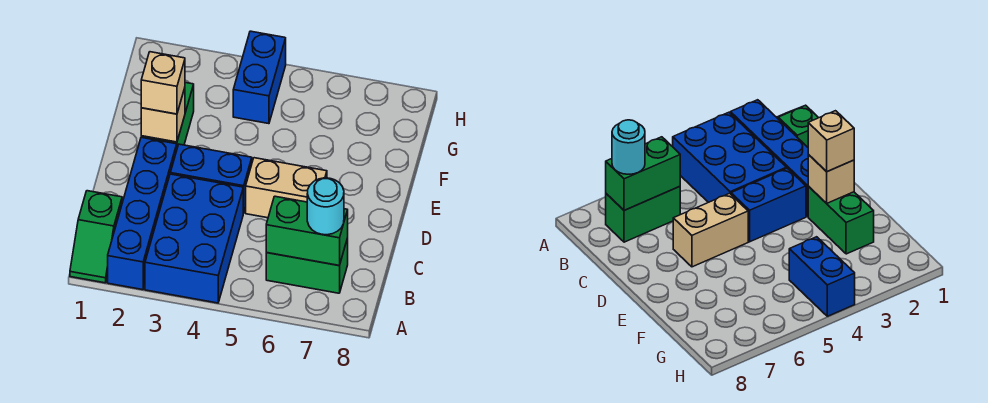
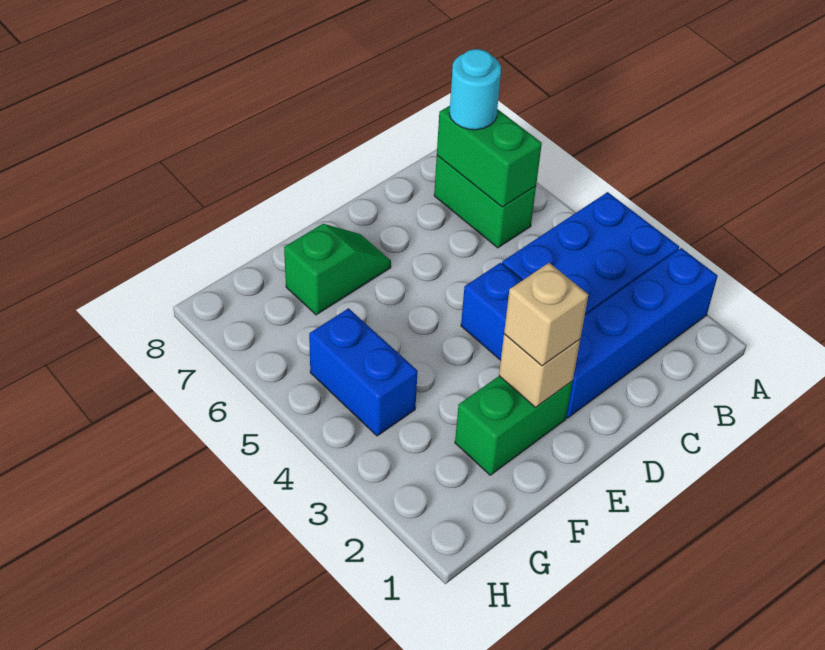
green 1x2 slope [70,191,122,283] -> green 1x2 slope moved to [284,224,391,315]
tan 1x2 brick [246,158,327,218] -> none
blue 1x2 brick [233,31,286,124] -> blue 1x2 brick turned to [309,308,418,436]

